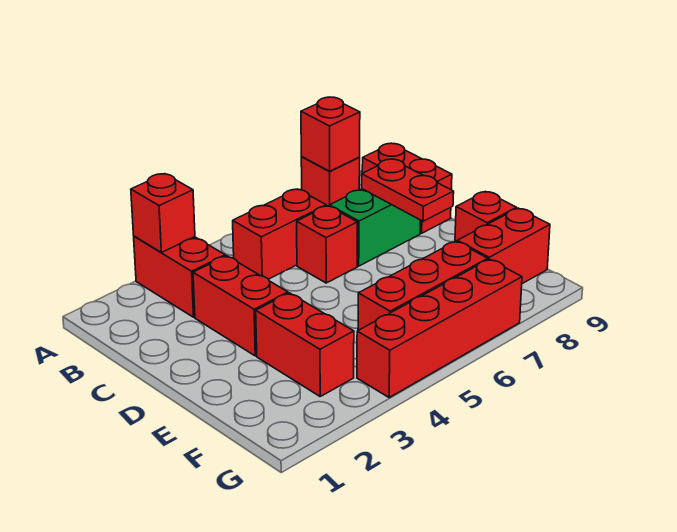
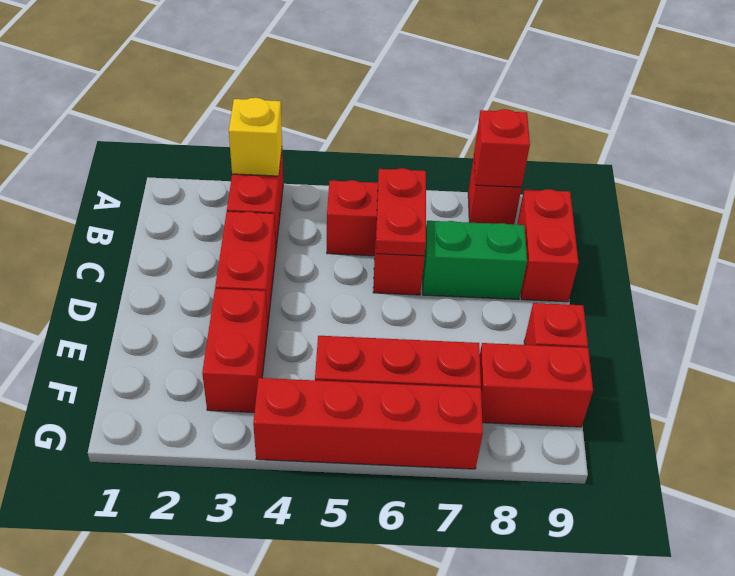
red 1x1 brick [131,174,195,253] -> yellow 1x1 brick [229,98,282,176]
red 1x2 plate [362,159,454,221] -> red 1x2 plate moved to [376,168,426,256]

